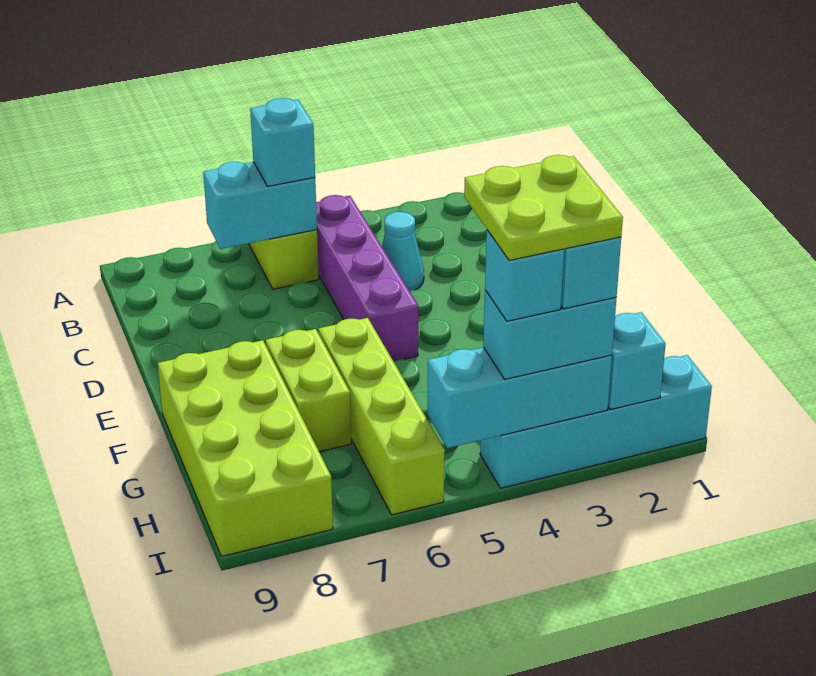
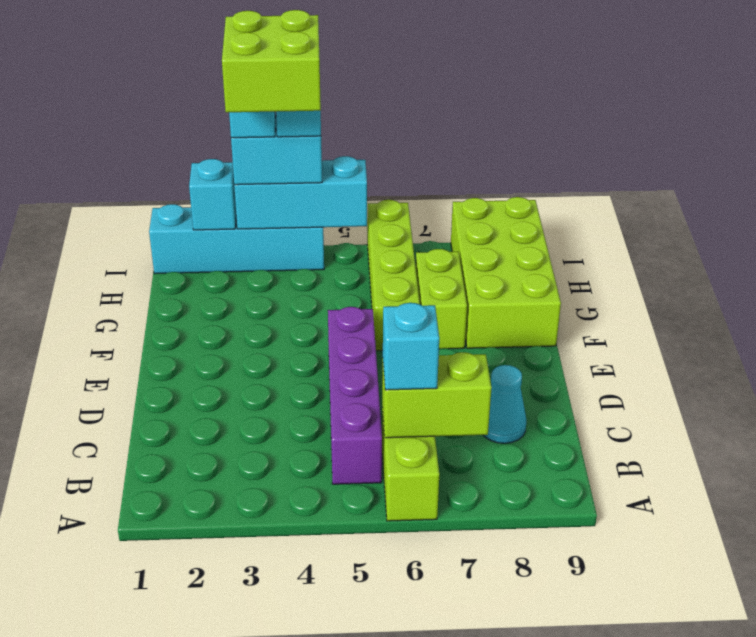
cyan 1x2 brick [203,162,317,249] -> lime 1x2 brick [382,352,492,438]
cyan 1x1 cone [382,212,424,291] -> cyan 1x1 cone moved to [483,365,526,443]
lime 2x2 plate [464,155,623,260] -> lime 2x2 brick [222,10,321,112]

